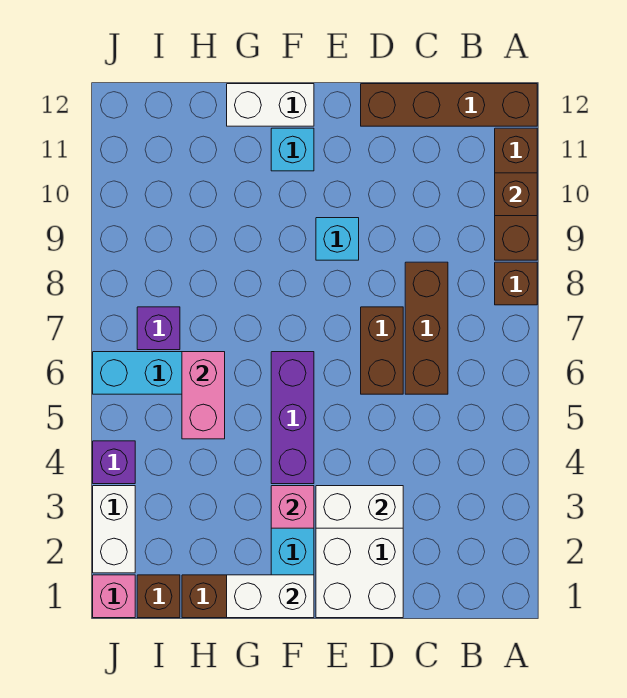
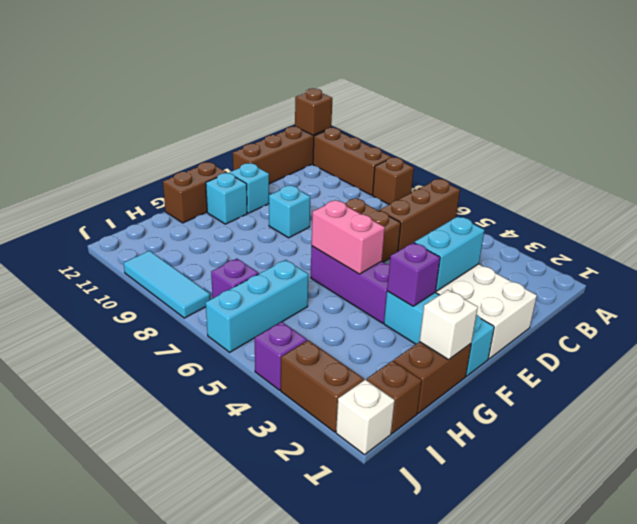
brown 1x1 brick [495,173,537,216] -> brown 1x1 brick moved to [295,89,332,135]
brown 1x3 brick [405,262,448,394] -> brown 1x3 brick turned to [379,179,460,251]
white 1x2 brick [316,486,403,528] -> cyan 1x2 brick [414,217,485,291]
none -> cyan 1x1 brick [229,163,269,213]
white 1x2 brick [227,575,314,618] -> white 1x1 brick [419,290,478,360]
pink 1x1 brick [271,486,314,528] -> purple 1x1 brick [387,243,440,306]
white 1x2 brick [227,84,314,126] -> brown 1x2 brick [163,162,227,223]
pink 1x2 brick [182,352,225,439] -> pink 1x2 brick moved to [312,200,385,274]
pink 1x1 brick [93,575,135,618] -> white 1x1 brick [336,380,395,455]
white 1x2 brick [93,486,135,573] -> brown 1x2 brick [281,340,364,432]
none -> cyan 1x3 tile [124,251,210,318]

